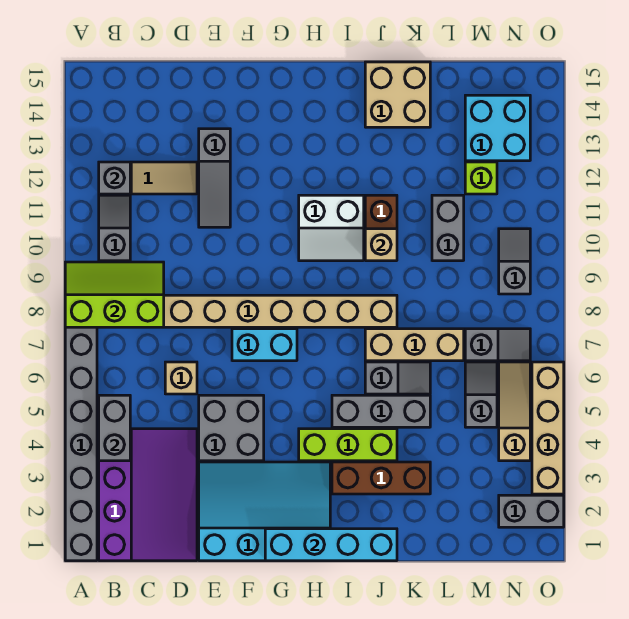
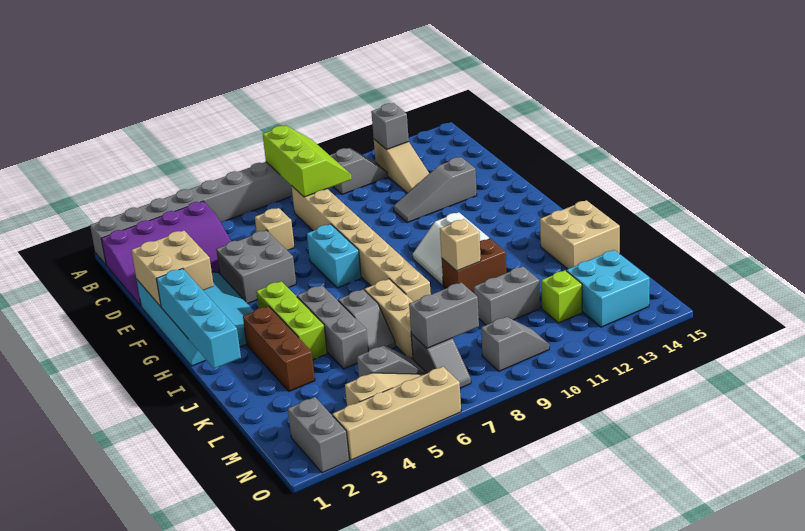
grey 1x2 brick [99,395,130,461] -> grey 1x2 brick moved to [409,282,479,348]
none -> tan 2x2 brick [131,231,214,307]

